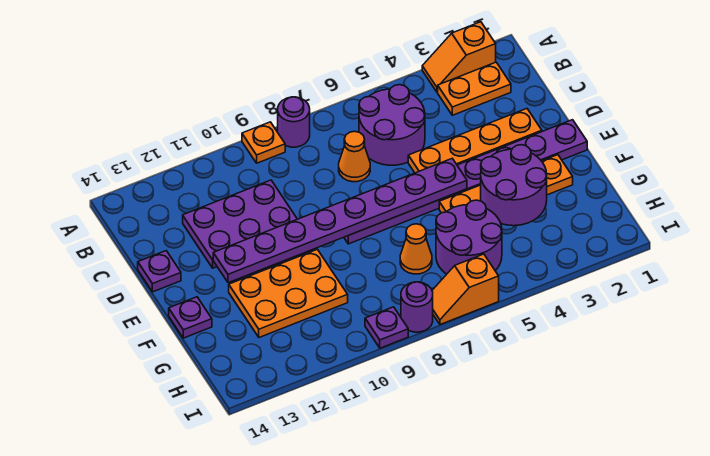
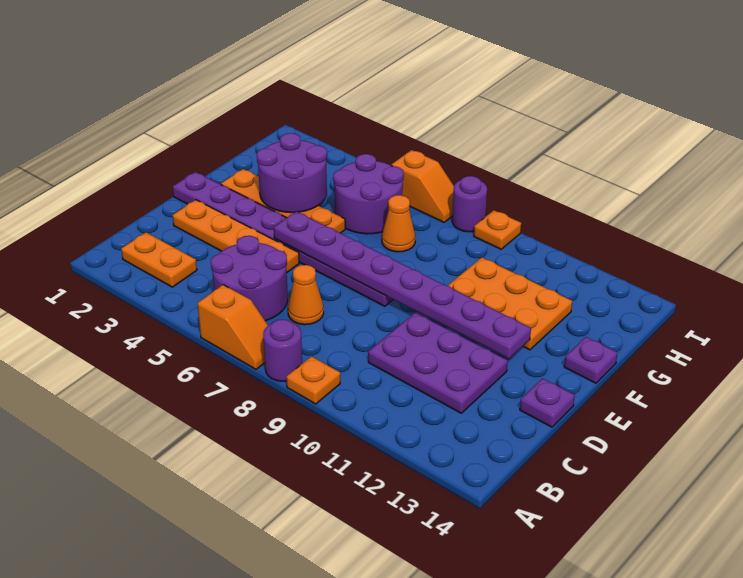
orange 1x2 slope [422,22,496,92] -> orange 1x2 slope moved to [197,285,268,369]
purple 1x1 plate [365,307,408,348] -> orange 1x1 plate [474,210,521,249]

